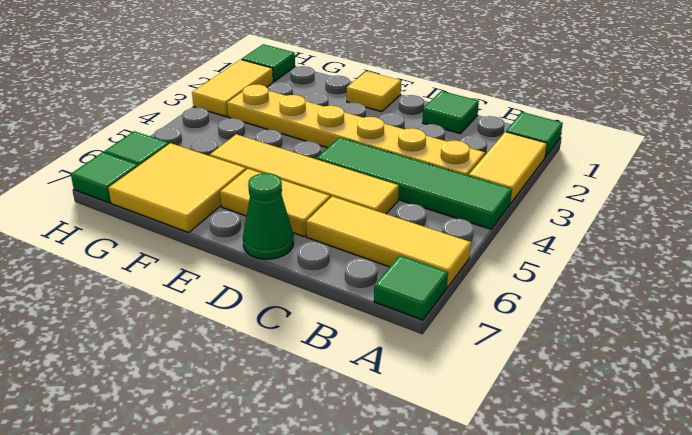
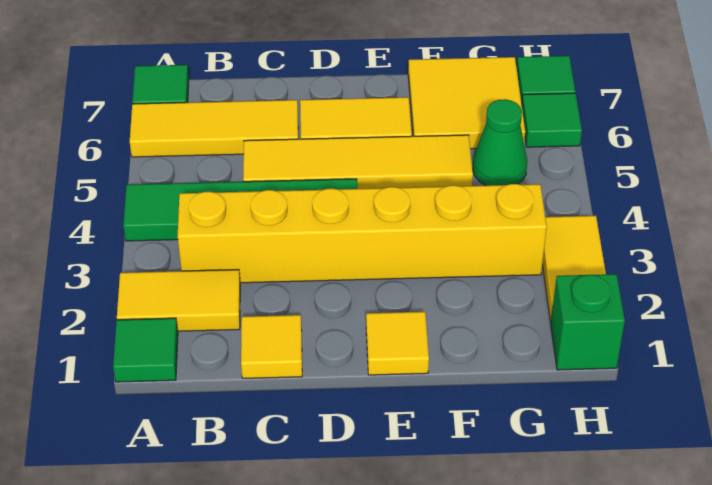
yellow 1x2 tile [469,132,547,204] -> yellow 1x2 tile turned to [117,270,240,331]
yellow 1x6 plate [227,85,485,176] -> yellow 1x6 brick [178,184,547,283]
green 1x1 tile [422,91,479,134] -> yellow 1x1 tile [241,315,302,378]
green 1x1 cone [243,173,294,259] -> green 1x1 cone moved to [473,99,527,186]
green 1x1 tile [242,44,295,82] -> green 1x1 brick [551,274,625,370]

